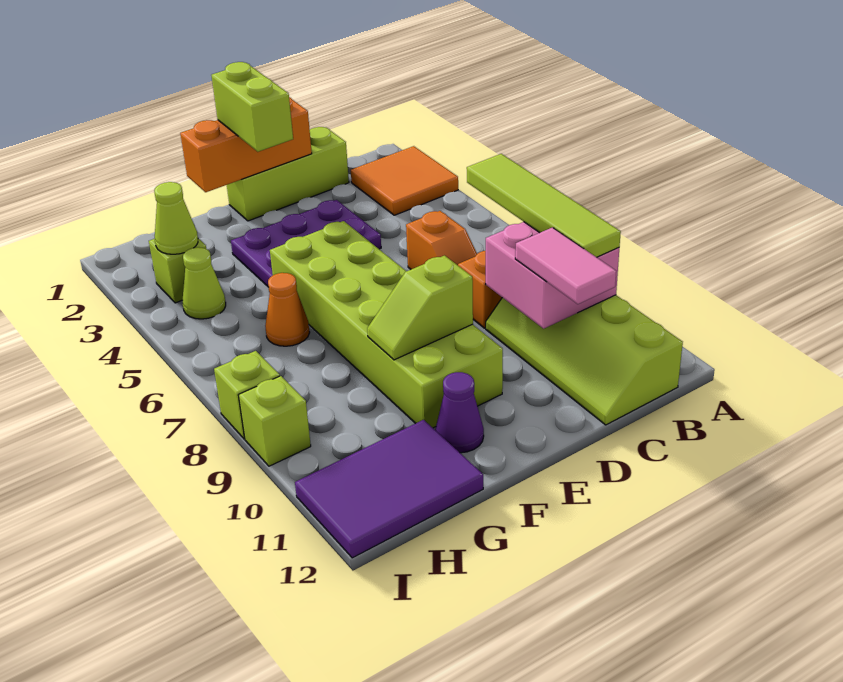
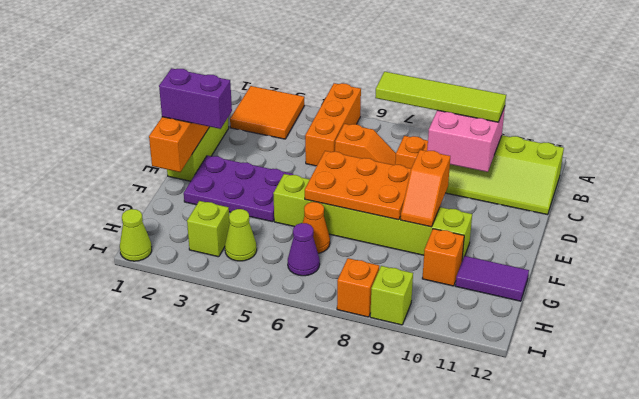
none -> orange 1x3 brick [305,83,361,166]
pink 1x2 tile [515,227,616,304] -> none
purple 2x3 plate [231,200,381,286] -> purple 2x3 plate turned to [184,155,293,222]
lime 1x2 brick [211,62,293,152] -> purple 1x2 brick [159,68,232,129]
lime 2x6 brick [270,221,503,428] -> lime 1x6 brick [273,174,472,260]
none -> orange 2x3 plate [305,151,411,220]
lime 1x2 slope [367,256,473,360] -> orange 1x2 slope [401,150,450,227]
purple 1x1 cone [435,372,484,453] -> purple 1x1 cone moved to [288,223,320,276]
none -> orange 1x1 brick [422,229,464,286]
purple 2x3 tile [295,420,483,558] -> purple 1x2 tile [455,256,529,301]
lime 1x1 cone [154,182,198,254] -> lime 1x1 cone moved to [120,209,152,261]
lime 1x1 brick [214,351,280,439] -> orange 1x1 brick [337,258,379,317]

